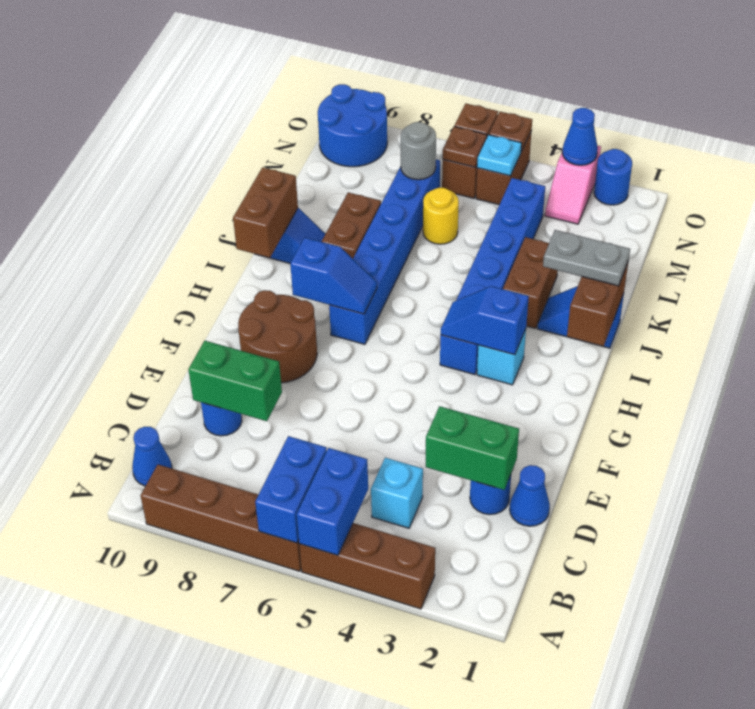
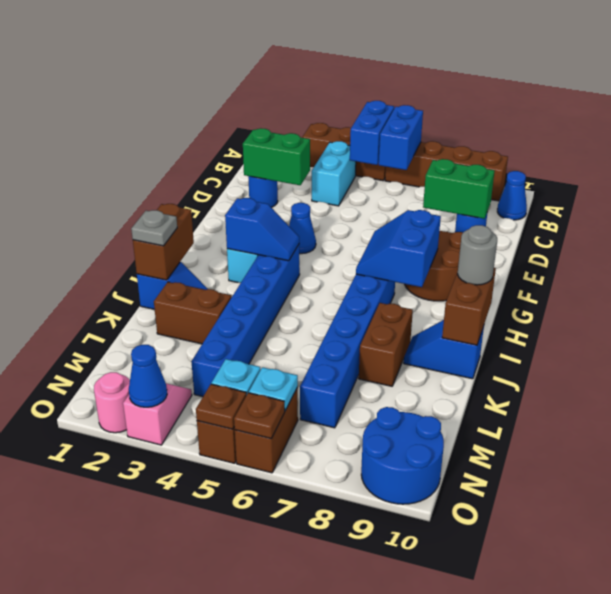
cyan 1x1 brick [371,458,423,528] -> cyan 1x2 brick [312,141,356,206]
blue 1x1 cone [510,465,550,526] -> blue 1x1 cone moved to [289,202,316,254]
blue 1x2 slope [290,238,377,314] -> blue 2x2 slope [356,210,441,287]
grey 1x2 plate [543,230,630,286] -> grey 1x1 plate [131,210,177,246]
brown 1x2 brick [503,237,558,328] -> brown 1x2 brick turned to [154,282,231,344]
yellow 1x1 round brick [423,188,459,244] -> none
grey 1x1 round brick [401,122,436,180] -> grey 1x1 round brick moved to [458,225,497,285]
brown 1x1 plate [443,126,487,167] -> cyan 1x1 plate [249,367,298,411]
blue 1x1 round brick [594,149,632,205] -> pink 1x1 round brick [94,372,130,433]

